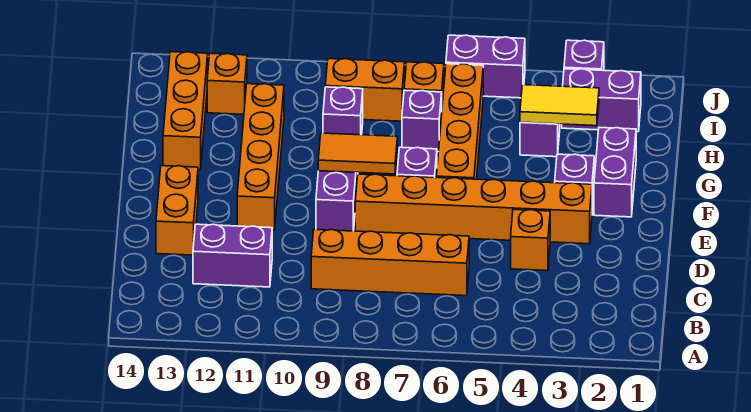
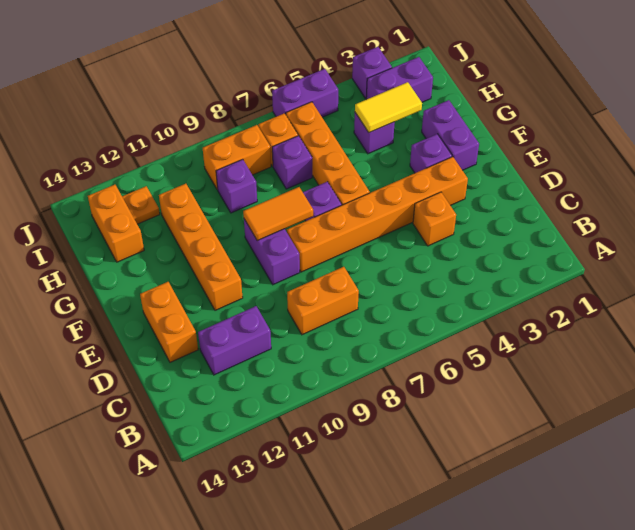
orange 1x4 brick [311,229,469,296] -> orange 1x2 brick [287,267,359,335]
orange 1x3 brick [163,52,208,170] -> orange 1x2 brick [88,185,144,262]
orange 1x1 brick [207,53,247,114] -> orange 1x1 plate [122,186,160,224]

